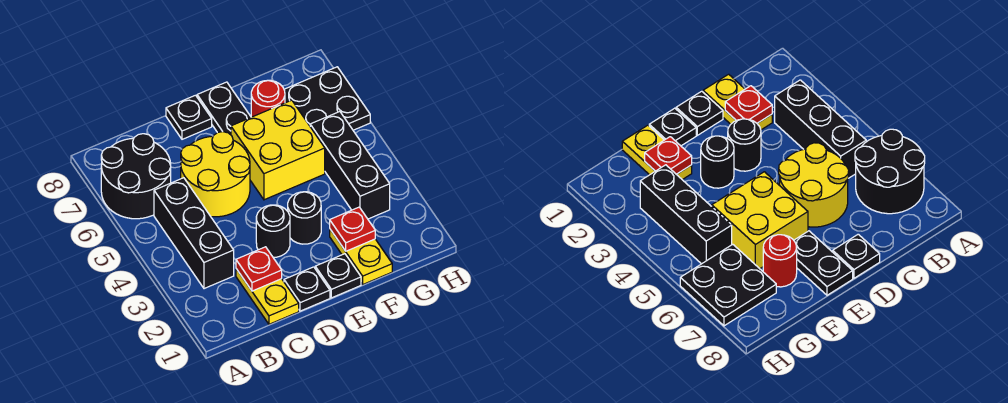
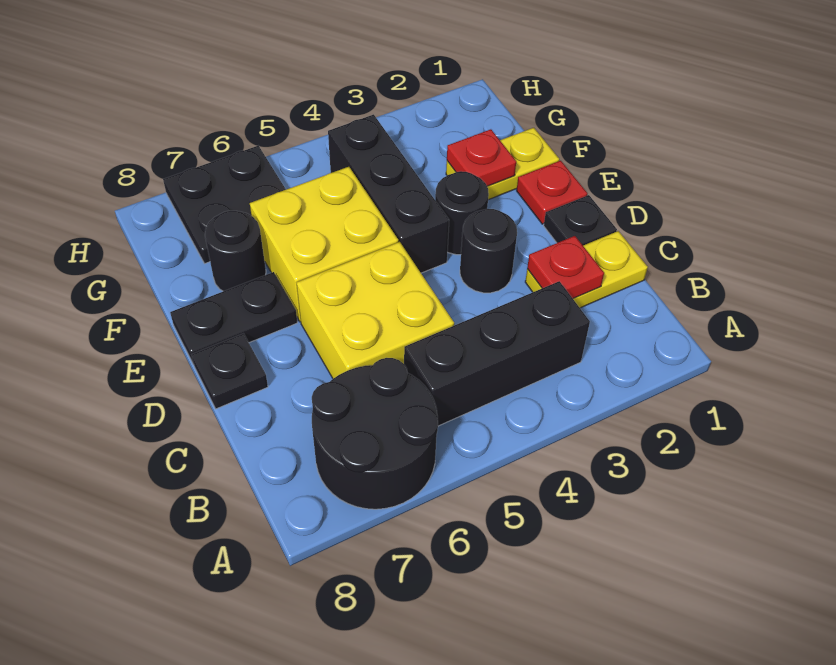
yellow 2x2 round brick [181,132,250,217] -> yellow 2x2 brick [297,242,454,379]
black 1x1 plate [315,254,361,298] -> red 1x1 plate [517,161,587,224]
red 1x1 round brick [251,80,285,117] -> black 1x1 round brick [205,211,266,291]
black 1x3 brick [310,112,390,219] -> black 1x3 brick turned to [328,114,449,273]

